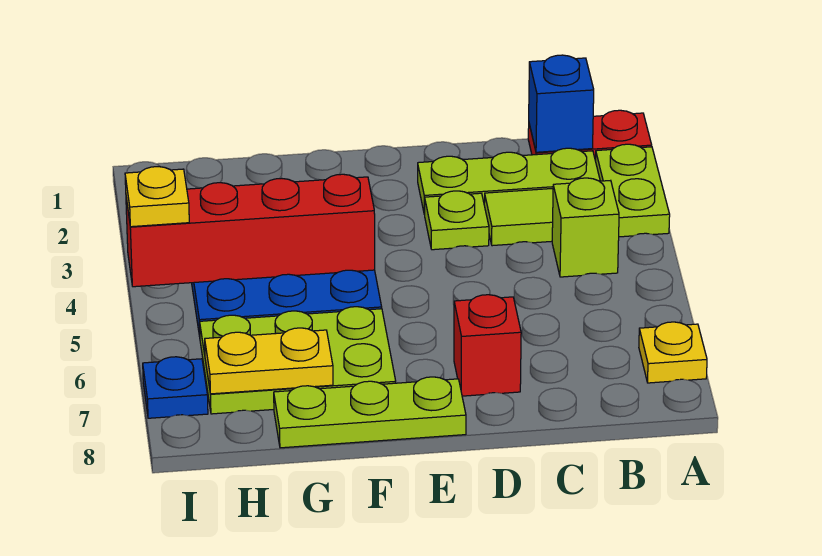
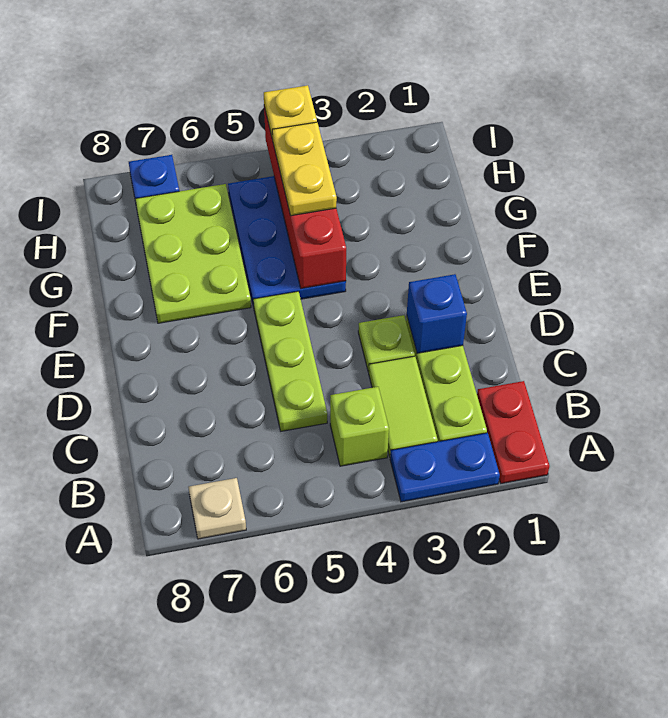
lime 1x2 plate [596,144,670,237] -> blue 1x2 plate [390,433,500,502]
yellow 1x1 plate [639,322,707,383] -> tan 1x1 plate [188,478,246,539]
blue 1x1 brick [529,55,594,152] -> blue 1x1 brick moved to [407,274,467,353]
red 1x1 brick [454,295,521,396] -> none
lime 1x3 plate [274,377,466,448] -> lime 1x3 plate moved to [253,291,327,431]
yellow 1x2 plate [205,328,333,394] -> yellow 1x2 plate moved to [272,122,337,216]

